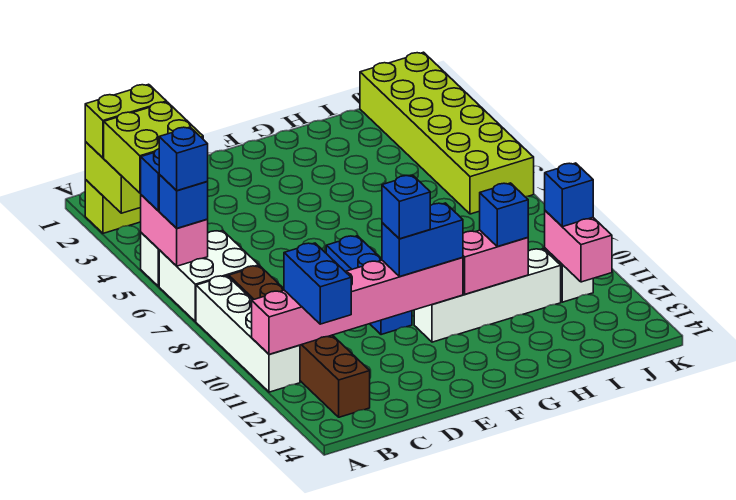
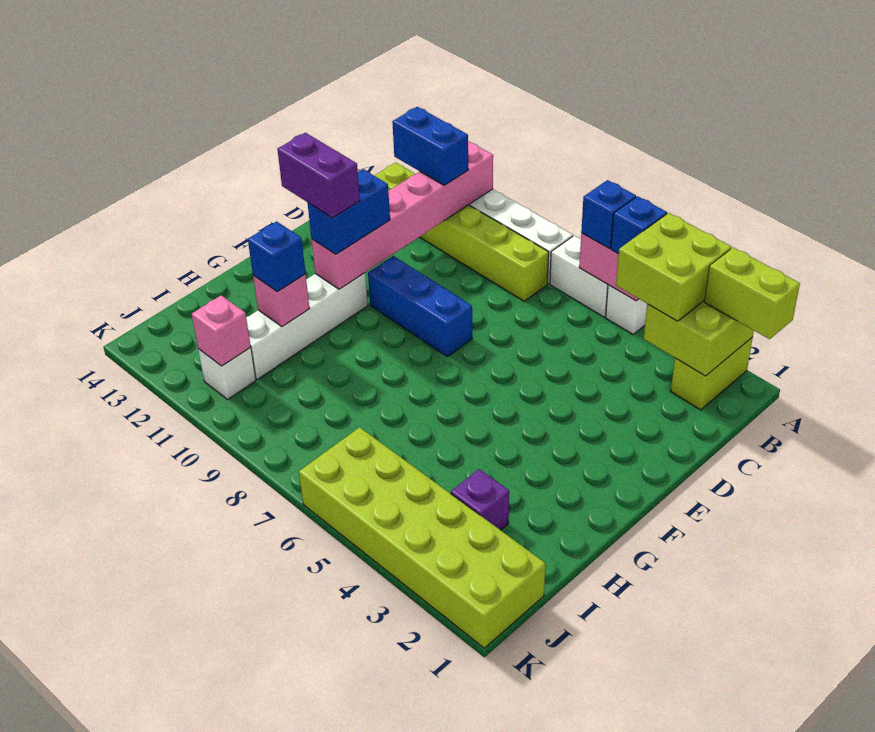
lime 1x2 brick [85,84,167,158] -> lime 1x2 brick turned to [705,248,800,339]
white 2x2 brick [159,230,259,322] -> white 1x2 brick [550,236,608,317]
blue 1x1 brick [159,127,208,191] -> none
brown 1x6 brick [229,266,370,417] -> lime 1x6 brick [374,162,549,301]
blue 1x1 brick [382,175,430,239] -> none
none -> purple 1x2 brick [277,133,360,218]
pink 1x2 brick [463,230,528,294] -> pink 1x1 brick [253,274,310,326]
none -> purple 1x1 brick [451,469,509,530]
pink 1x2 brick [545,211,612,282] -> pink 1x1 brick [192,295,251,366]
blue 1x1 brick [545,163,593,227] -> none

